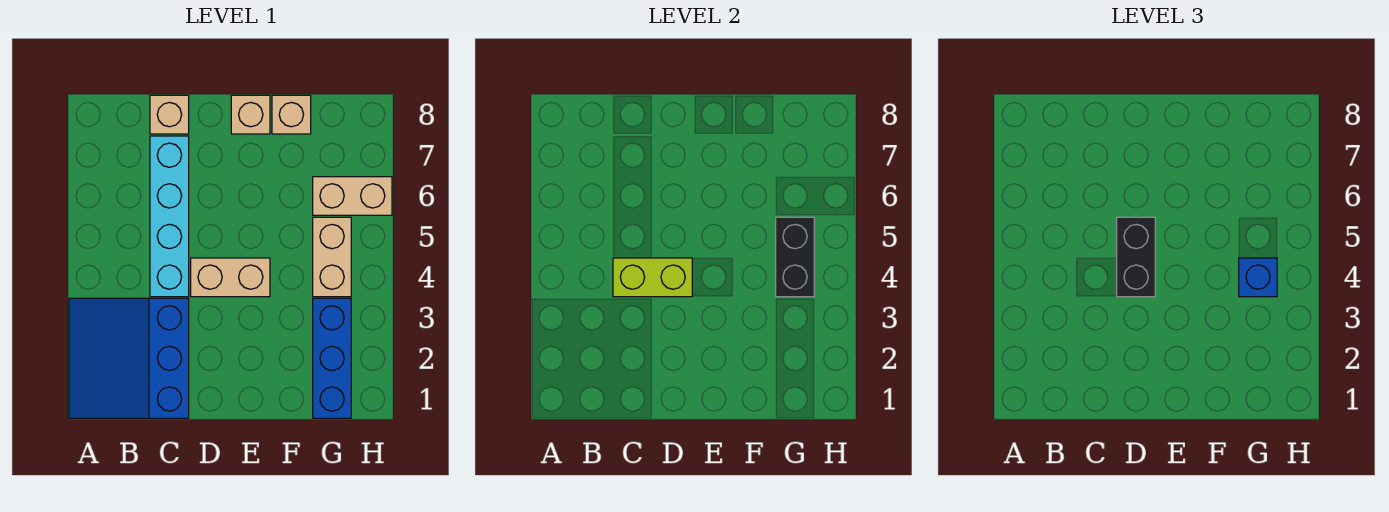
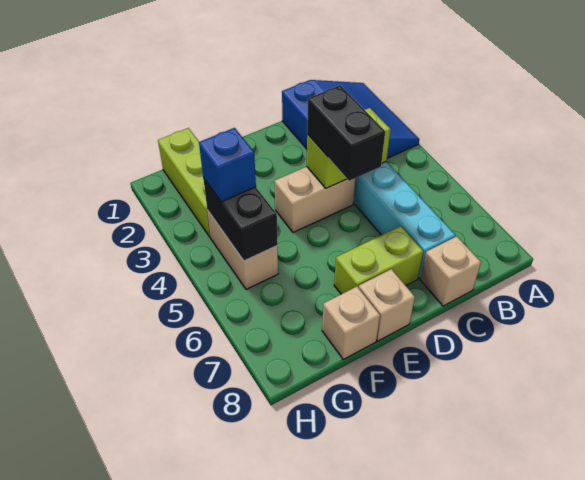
none -> lime 1x2 brick [334,226,423,294]
blue 1x3 brick [313,298,351,418] -> lime 1x3 brick [158,128,211,238]
tan 1x2 brick [313,177,392,215] -> none

